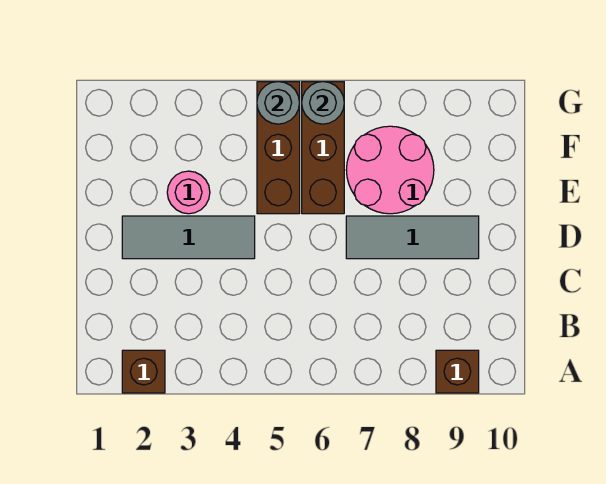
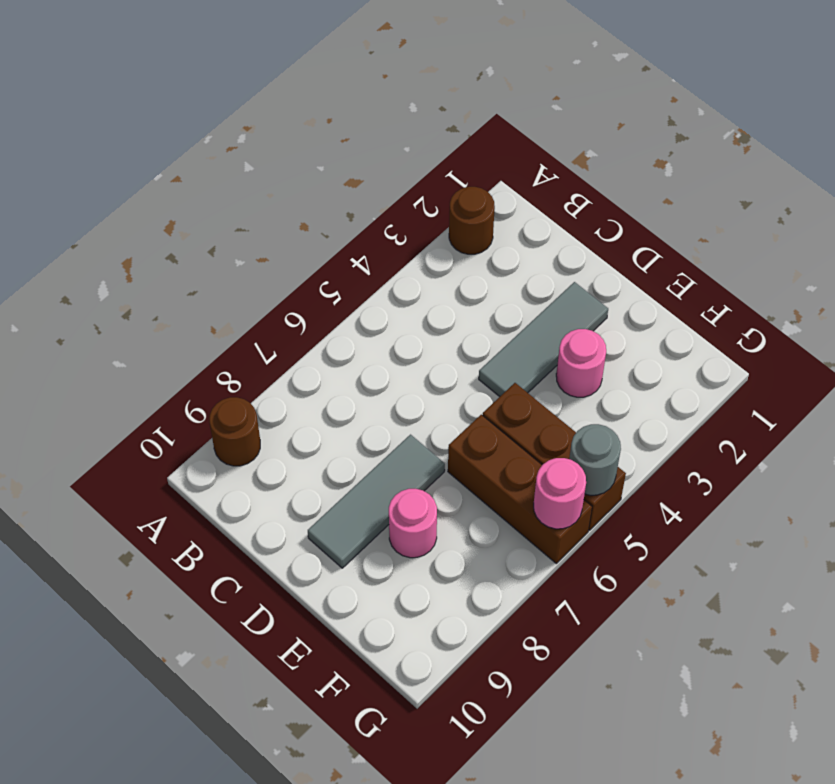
brown 1x1 brick [122,350,165,393] -> brown 1x1 round brick [449,187,495,254]
brown 1x1 brick [436,350,479,393] -> brown 1x1 round brick [209,397,260,466]
pink 2x2 round brick [346,126,434,214] -> pink 1x1 round brick [389,489,437,558]
grey 1x1 round brick [302,82,344,124] -> pink 1x1 round brick [534,458,586,529]

